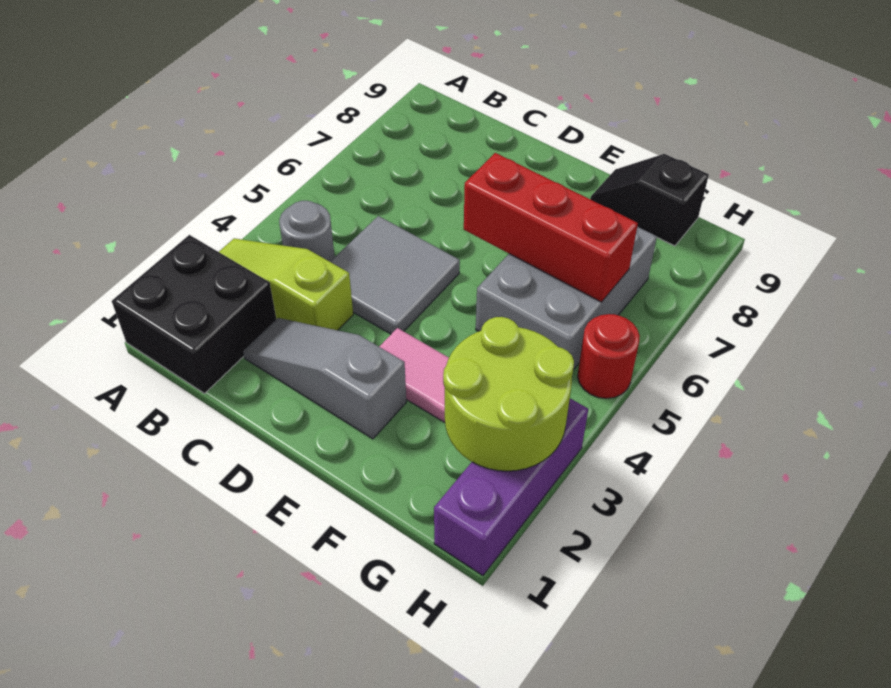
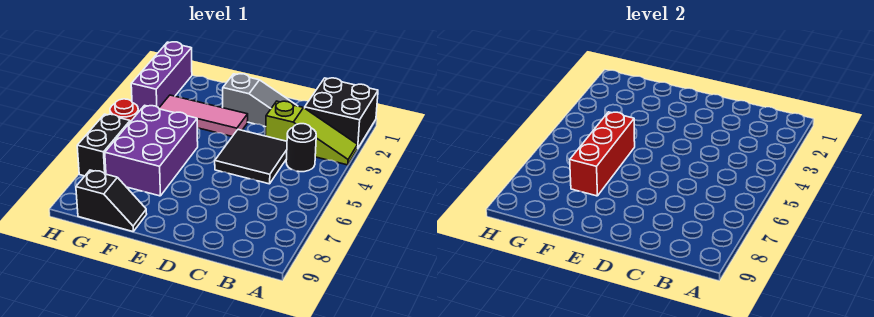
grey 1x1 round brick [279,201,335,262] -> black 1x1 round brick [286,124,316,172]
grey 2x2 tile [330,216,460,334] -> black 2x2 tile [215,130,287,184]
red 1x3 brick [464,153,638,302] -> red 1x3 brick turned to [570,112,635,196]
grey 2x3 brick [476,227,657,370] -> purple 2x3 brick [105,105,198,196]
lime 2x2 round brick [443,317,574,471] -> none
none -> black 1x2 brick [77,114,130,176]

